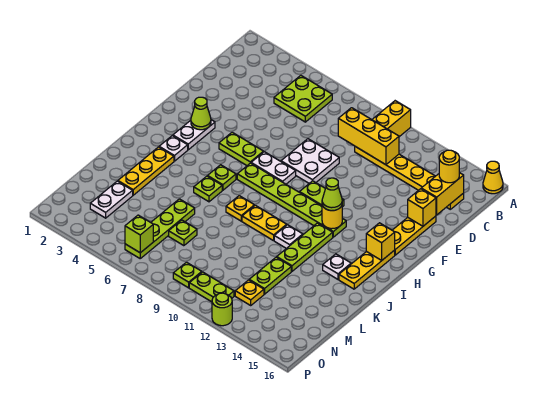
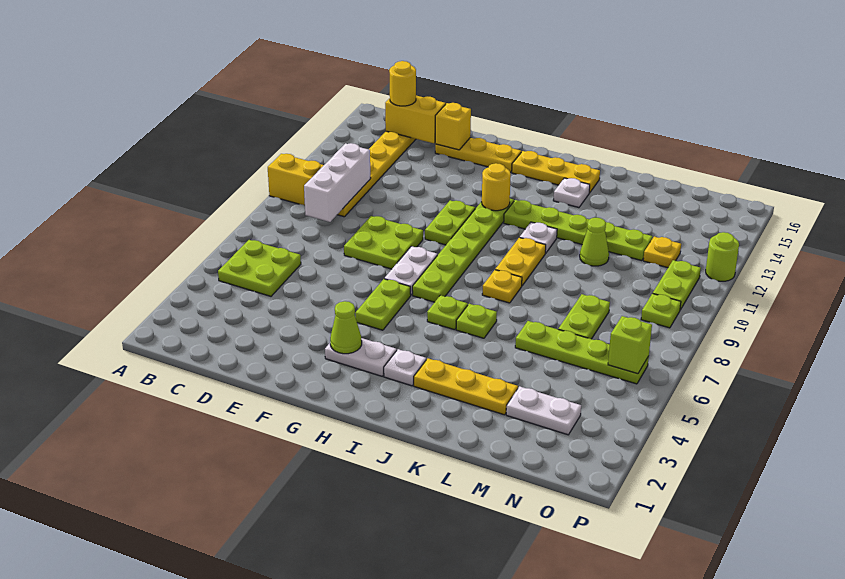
yellow 1x1 cone [483,161,503,194] -> none
yellow 1x3 brick [338,108,399,165] -> white 1x3 brick [304,143,371,222]
white 2x2 plate [281,139,339,183] -> lime 2x2 plate [344,216,423,269]
lime 1x1 cone [322,178,342,211] -> lime 1x1 cone moved to [580,218,609,266]
yellow 1x1 brick [366,223,395,261] -> none
lime 1x1 plate [169,220,197,246] -> lime 1x2 plate [558,294,610,339]

